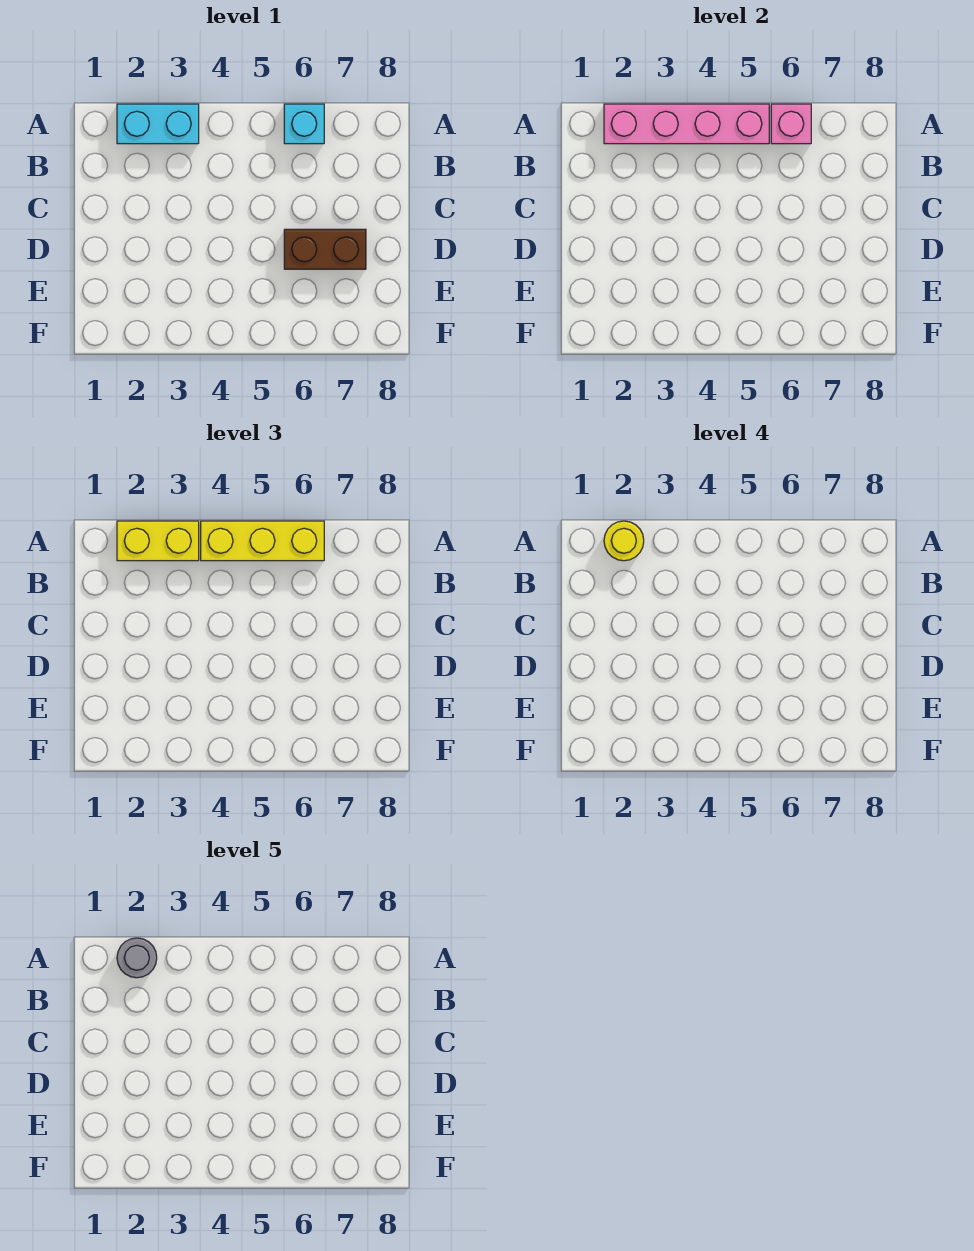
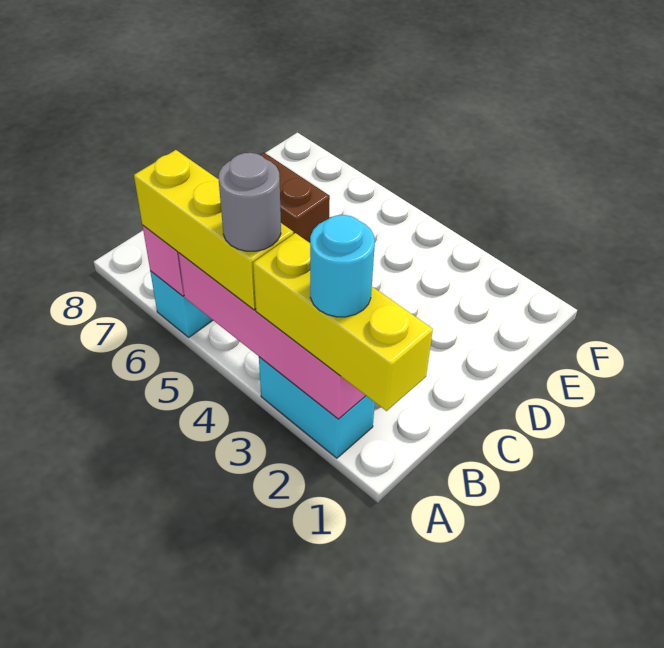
yellow 1x2 brick [117,521,199,561] -> yellow 1x3 brick [253,233,433,411]
yellow 1x1 round brick [604,521,644,561] -> cyan 1x1 round brick [310,215,375,317]
grey 1x1 round brick [117,938,157,978] -> grey 1x1 round brick moved to [219,153,281,251]

